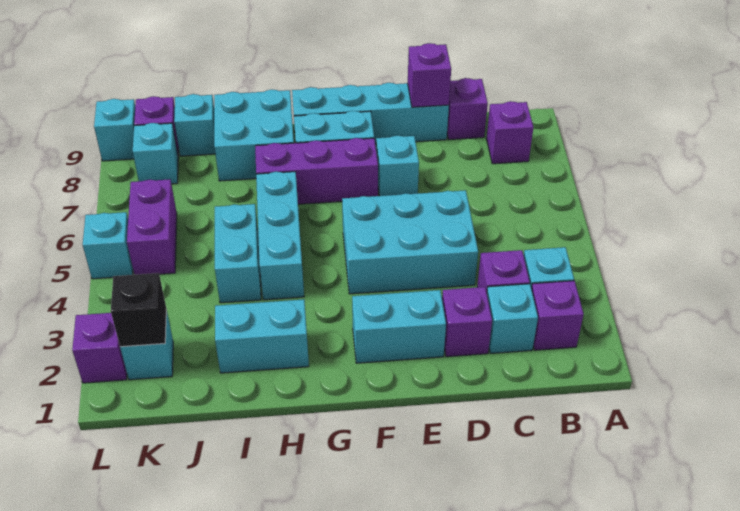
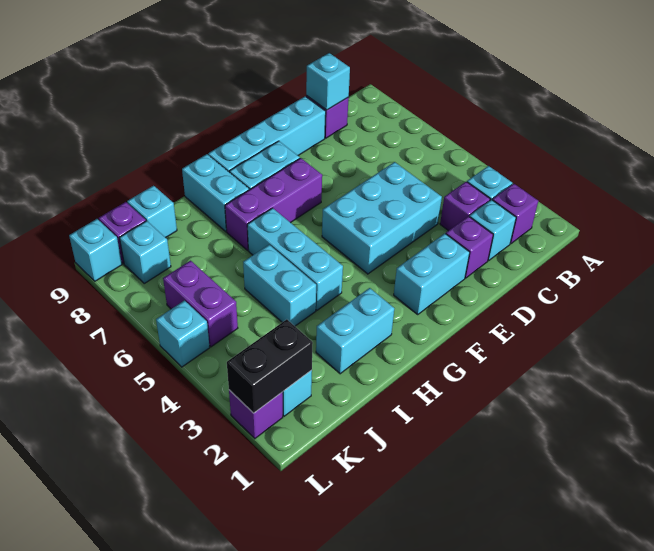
purple 1x1 brick [486,101,533,164] -> none
purple 1x1 brick [408,43,451,107] -> none
cyan 1x1 brick [376,136,419,196] -> cyan 1x1 brick moved to [306,53,350,110]
cyan 2x2 brick [214,89,294,181] -> cyan 1x2 brick [182,154,249,232]
black 1x1 brick [111,273,166,347] -> black 1x2 brick [227,319,313,413]

